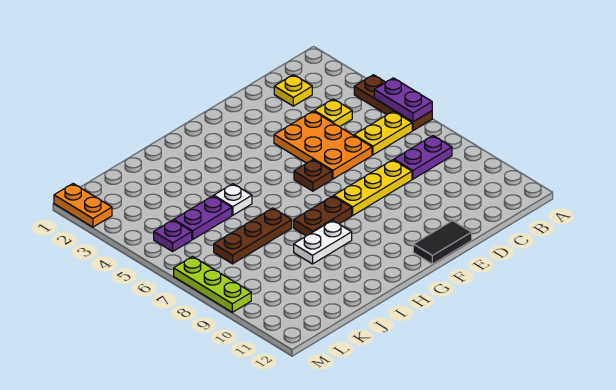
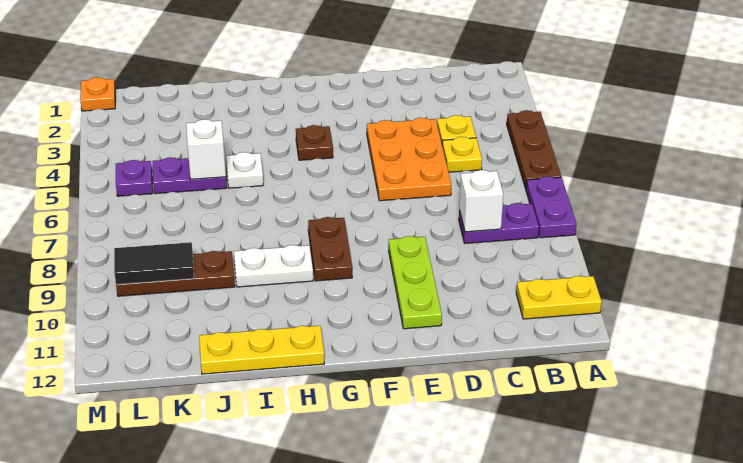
purple 1x2 plate [374,78,432,122] -> purple 1x2 plate moved to [526,177,577,238]
yellow 1x2 plate [354,111,412,155] -> yellow 1x2 plate moved to [516,276,602,319]
yellow 1x1 plate [274,75,312,106] -> yellow 1x1 plate moved to [442,137,482,172]
none -> white 1x1 brick [459,170,503,232]
yellow 1x3 plate [334,160,412,215] -> yellow 1x3 plate moved to [199,325,324,374]
black 1x2 tile [413,221,472,264] -> black 1x2 tile moved to [114,242,194,285]
brown 1x1 plate [294,160,332,191] -> brown 1x1 plate moved to [296,125,333,160]
brown 1x2 plate [294,196,352,236] -> brown 1x2 plate turned to [308,217,352,281]
brown 1x3 plate [214,208,292,264] -> brown 1x3 plate moved to [116,251,235,296]
none -> white 1x1 brick [186,119,226,179]
orange 1x2 plate [54,184,112,227] -> orange 1x1 plate [80,77,115,111]
lime 1x3 plate [174,257,251,312] -> lime 1x3 plate moved to [389,236,442,329]

